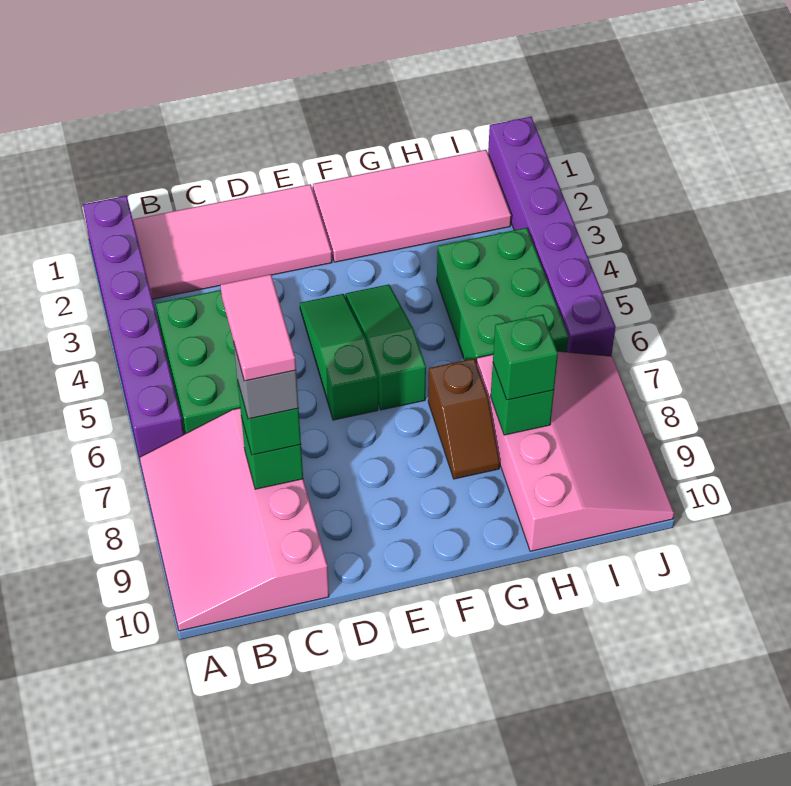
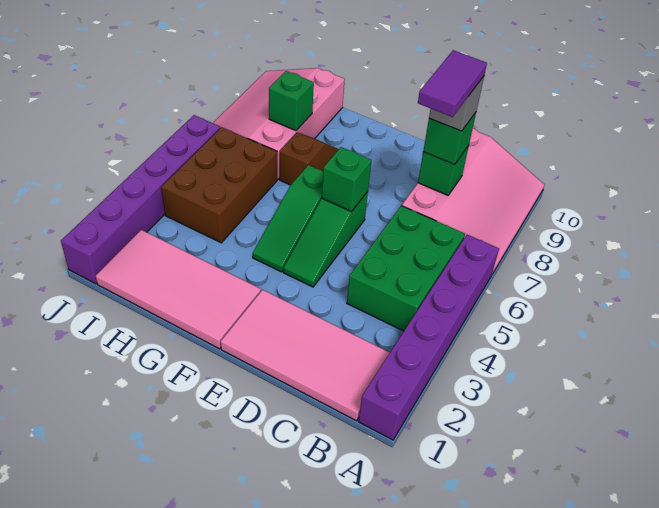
pink 1x2 tile [220,274,296,381] -> purple 1x2 tile [418,50,487,117]
green 2x3 brick [437,228,569,363] -> brown 2x3 brick [161,127,277,243]
green 1x1 brick [493,315,558,400] -> green 1x1 brick moved to [322,147,371,211]

